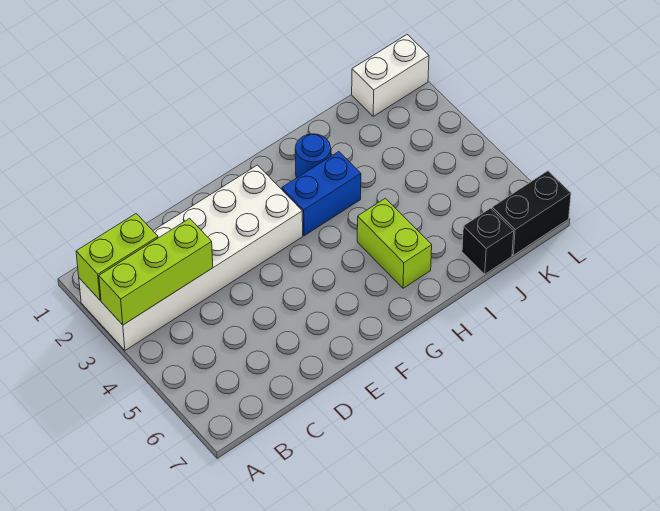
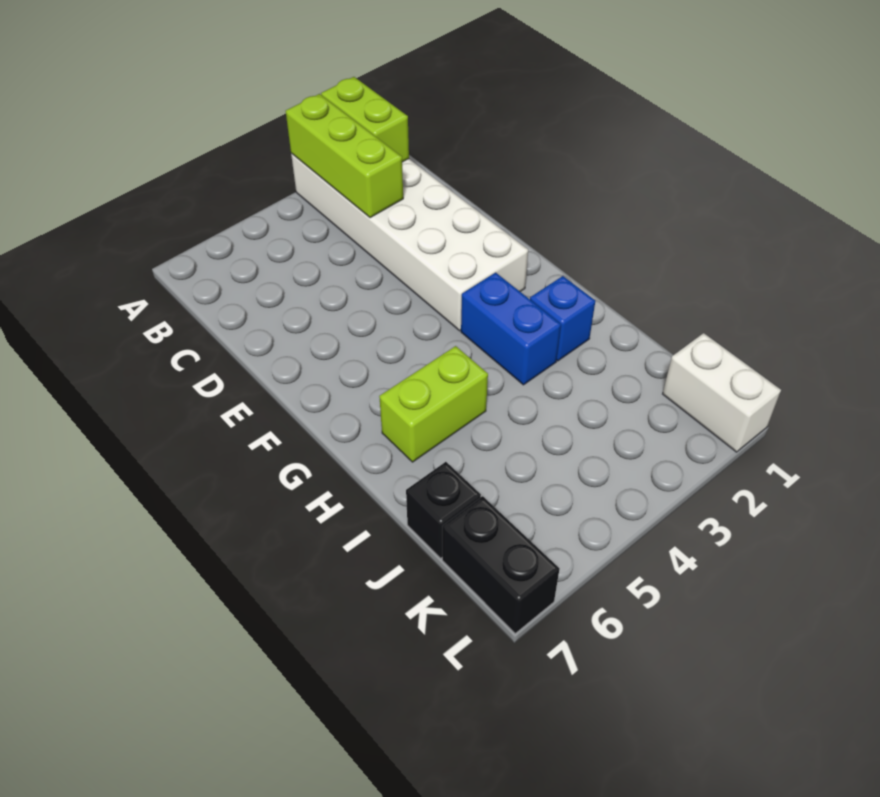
blue 1x1 round brick [295,134,331,178] -> blue 1x1 brick [530,276,595,361]

